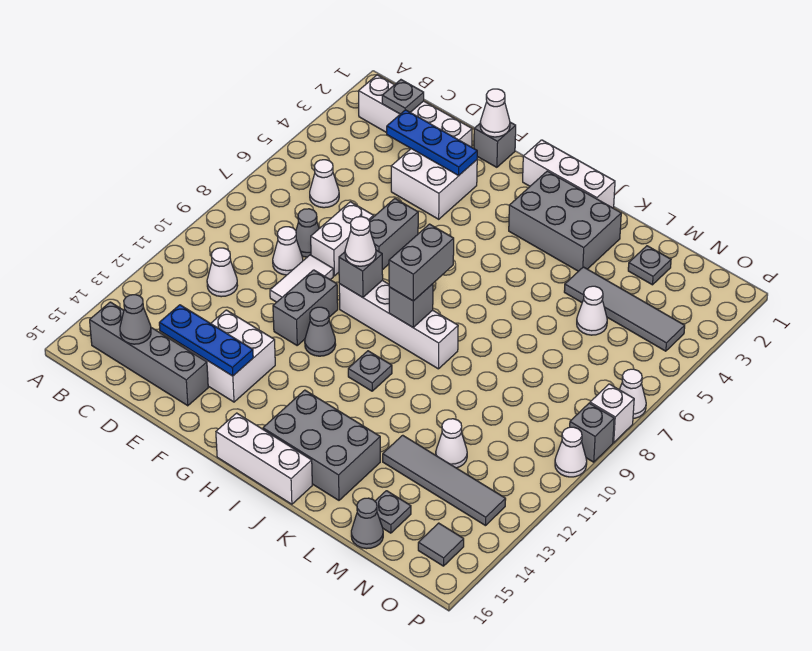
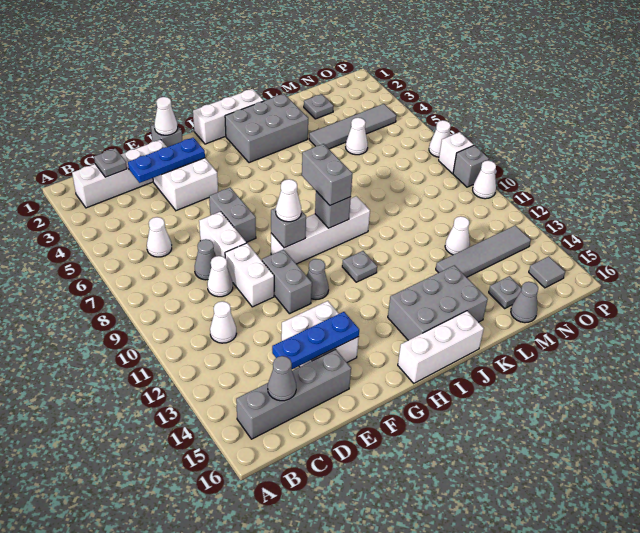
white 1x2 tile [270,255,333,302] -> white 1x2 brick [225,243,274,307]

